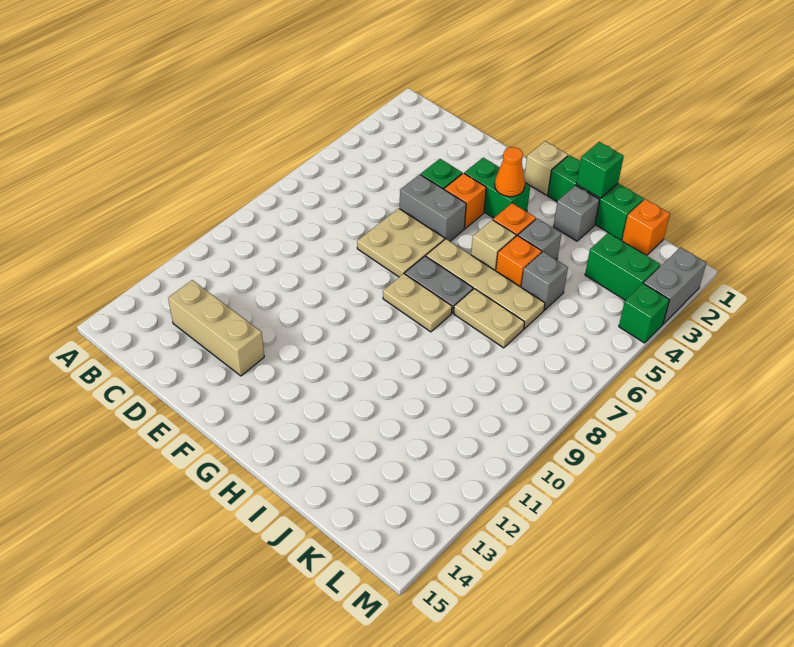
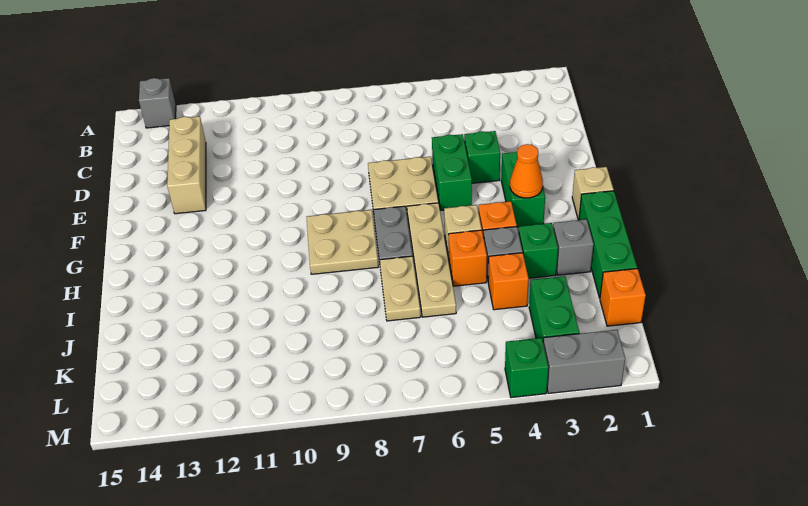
grey 1x2 brick [400,174,466,241] -> green 1x2 brick [432,134,472,210]
orange 1x1 brick [444,173,486,229] -> orange 1x1 brick moved to [488,253,529,310]
tan 1x2 plate [383,274,452,332] -> tan 2x2 plate [307,210,378,274]
green 1x1 brick [577,142,624,198] -> green 1x1 brick moved to [518,223,558,278]
grey 1x1 brick [521,252,568,310] -> grey 1x1 brick moved to [139,78,176,128]

